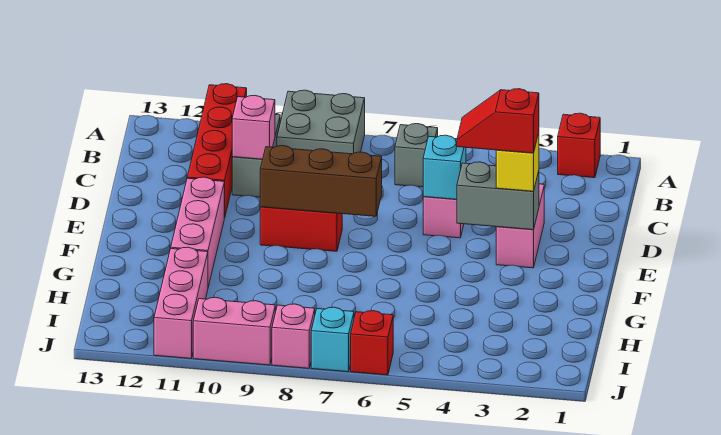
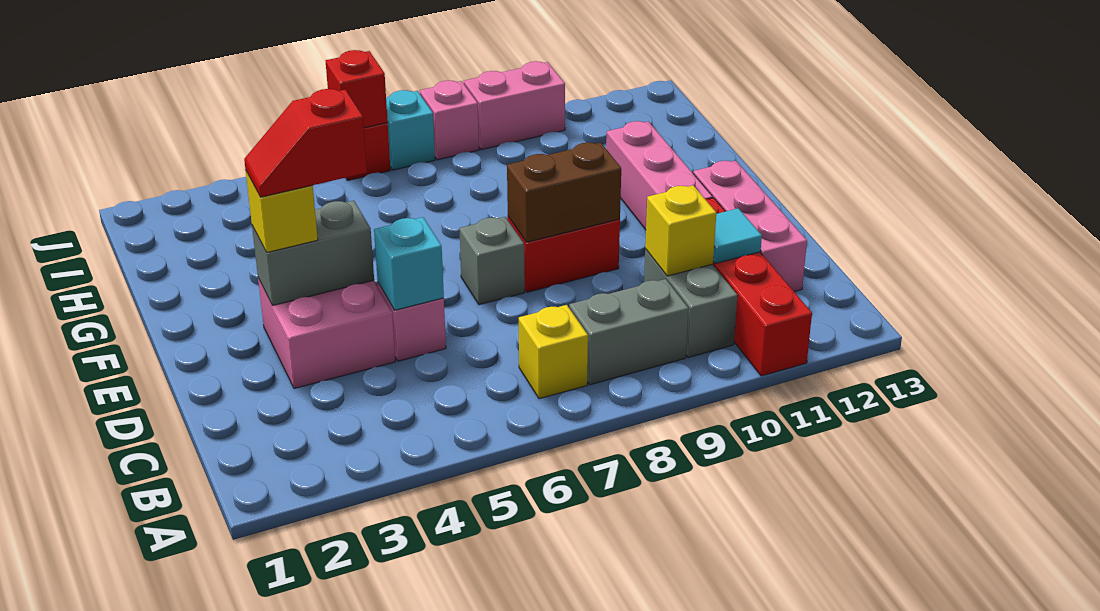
red 1x1 brick [558,113,600,178] -> red 1x1 brick moved to [326,50,388,128]
grey 2x2 brick [277,90,365,154] -> grey 1x2 brick [569,279,689,385]
grey 1x1 brick [395,124,438,187] -> grey 1x1 brick moved to [459,217,525,305]
none -> yellow 1x1 brick [519,305,588,399]
pink 1x1 brick [232,96,275,159] -> yellow 1x1 brick [645,185,716,276]
none -> cyan 1x1 tile [713,208,762,264]
pink 1x2 brick [496,184,544,268] -> pink 2x2 brick [258,278,395,389]
red 1x2 slope [457,89,539,153] -> red 1x2 slope turned to [244,89,367,197]
brown 1x3 brick [260,146,382,216] -> brown 1x2 brick [507,143,621,242]
pink 1x3 brick [154,247,208,358] -> pink 1x3 brick moved to [693,161,807,292]

